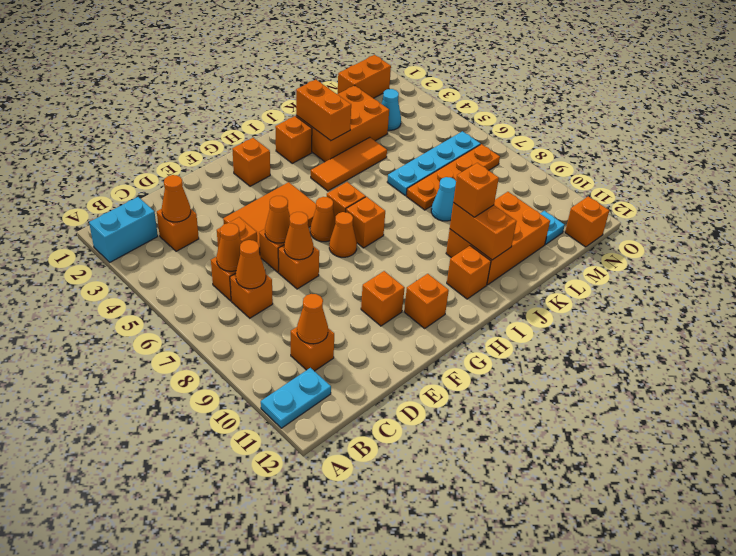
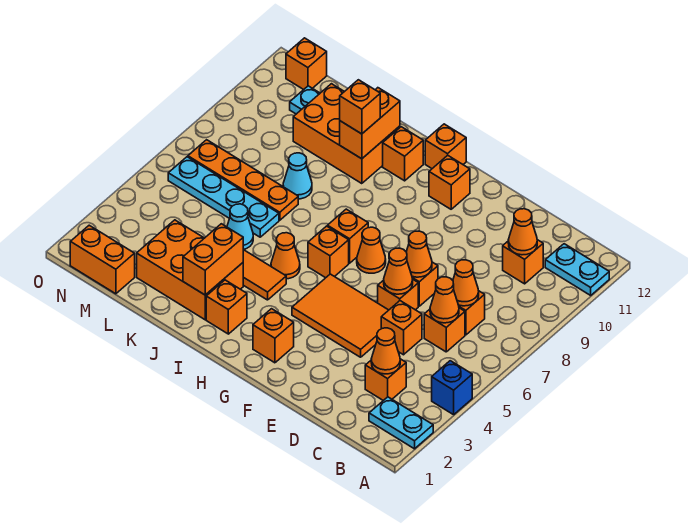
cyan 1x2 brick [89,197,158,262] -> cyan 1x2 plate [369,397,433,449]
none -> blue 1x1 brick [432,361,472,415]
orange 1x1 brick [361,271,405,326] -> orange 1x1 brick moved to [425,124,466,168]
orange 1x1 cone [310,197,336,242] -> orange 1x1 cone moved to [271,233,300,279]
cyan 1x1 cone [382,89,401,130] -> cyan 1x1 cone moved to [227,204,253,250]

